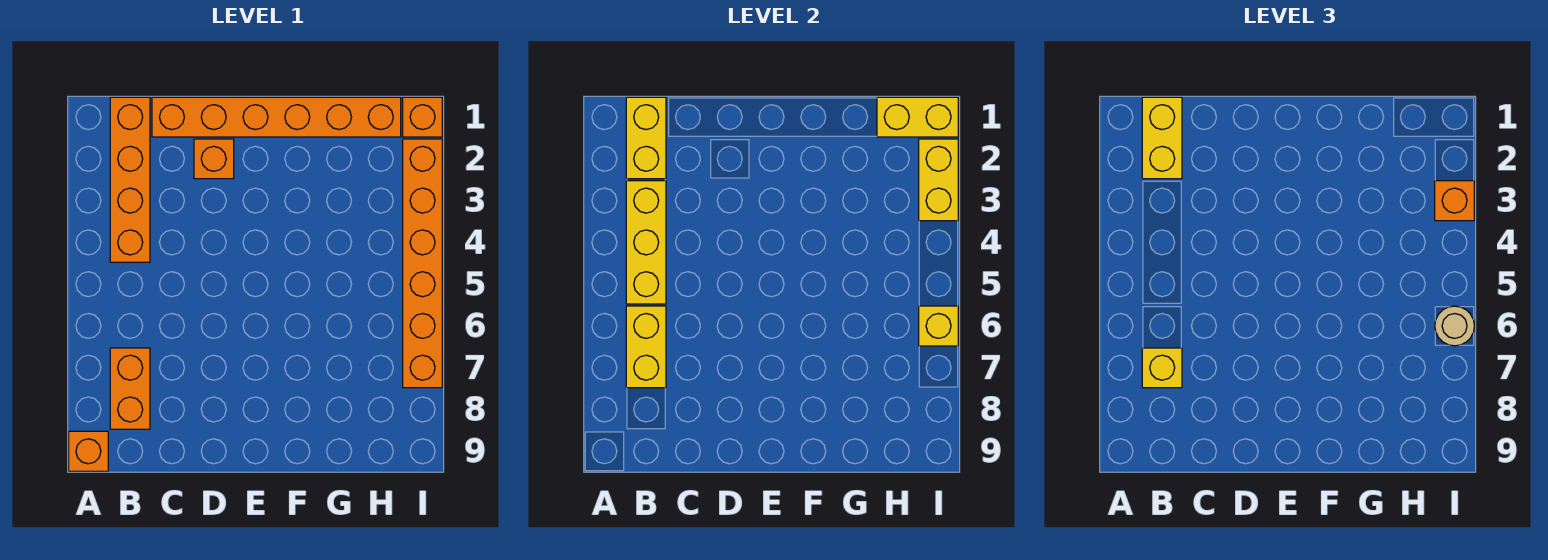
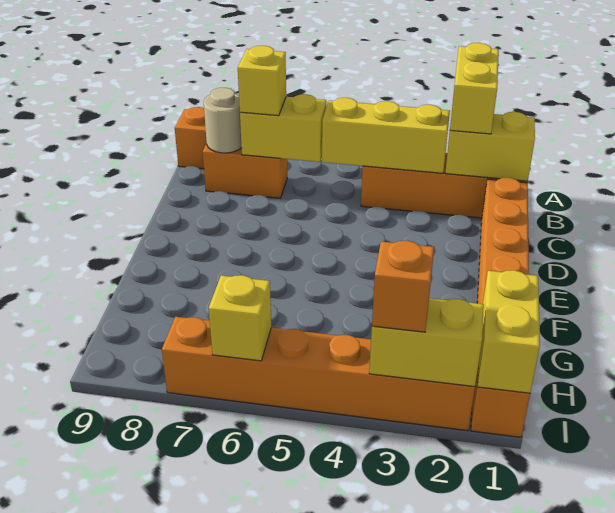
yellow 1x2 brick [1142,97,1182,179] -> yellow 1x2 brick turned to [450,43,499,134]
orange 1x1 brick [194,139,234,179] -> none
tan 1x1 round brick [1435,306,1474,346] -> tan 1x1 round brick moved to [204,88,242,153]

